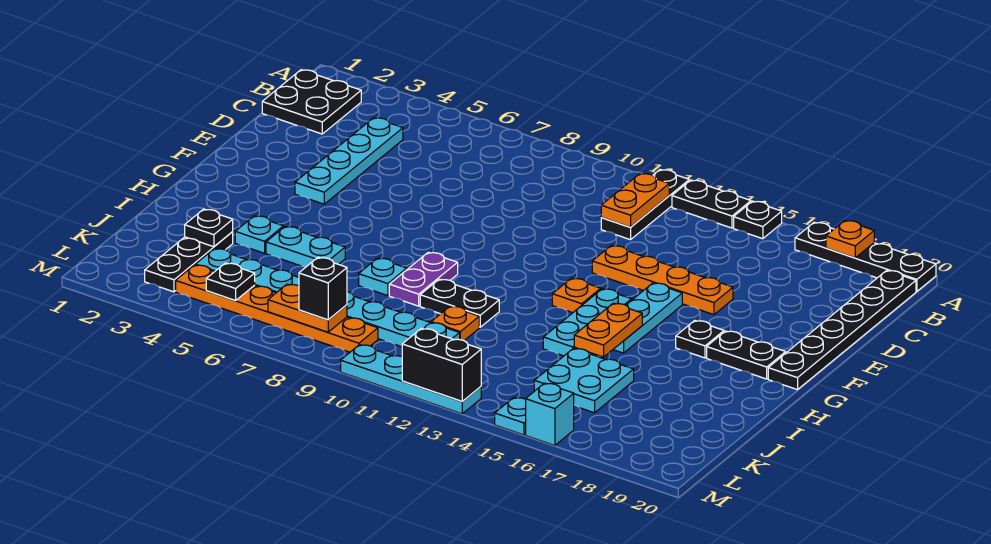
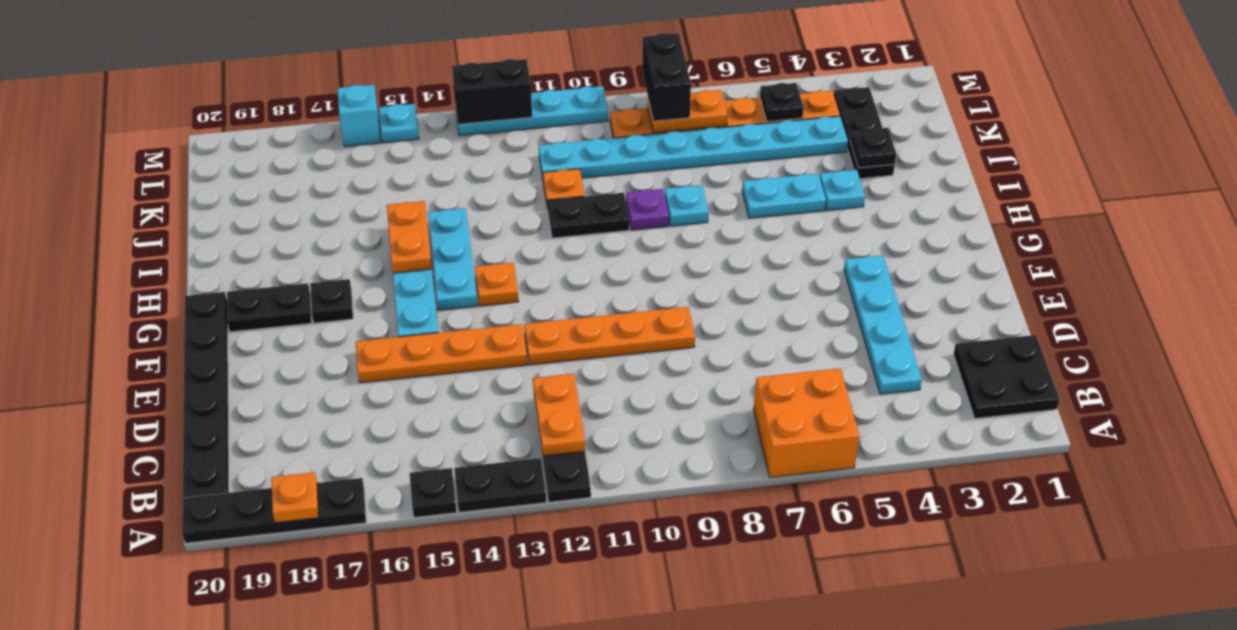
none -> orange 2x2 brick [754,368,859,477]
none -> orange 1x4 plate [525,307,695,365]
purple 1x2 plate [389,252,458,306] -> purple 1x1 plate [626,189,669,230]
cyan 2x2 plate [534,348,634,413] -> none
black 1x1 brick [299,258,347,320] -> black 1x2 brick [642,33,691,121]

